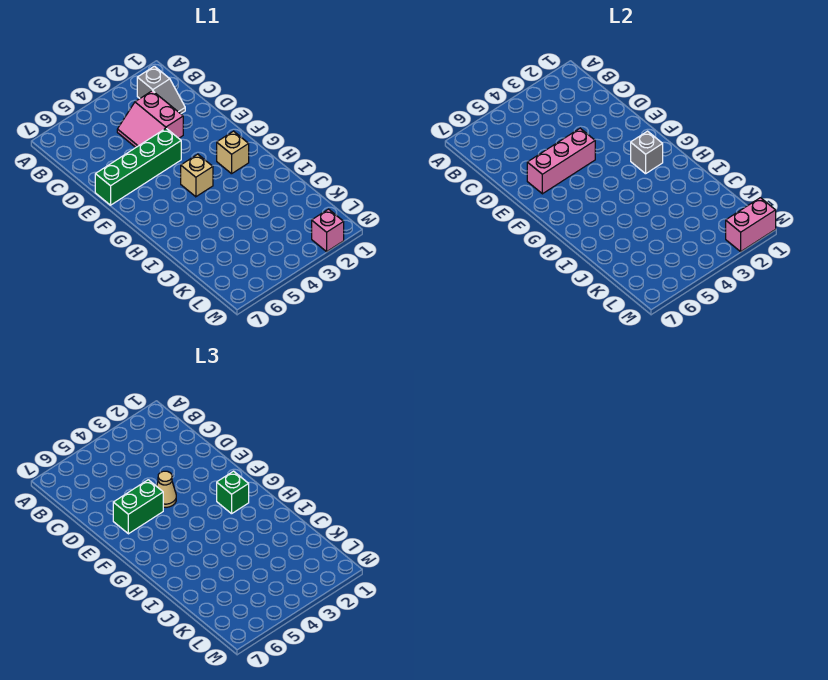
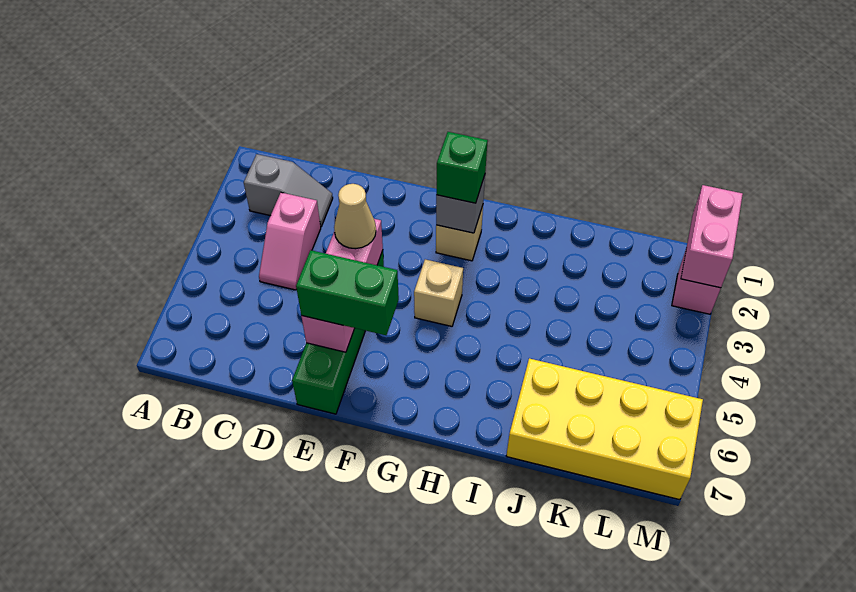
pink 2x2 slope [117,91,183,147] -> pink 1x2 slope [259,193,321,290]
green 1x2 brick [113,480,163,534] -> green 1x2 brick turned to [296,250,399,335]
none -> yellow 2x4 brick [506,358,703,500]

